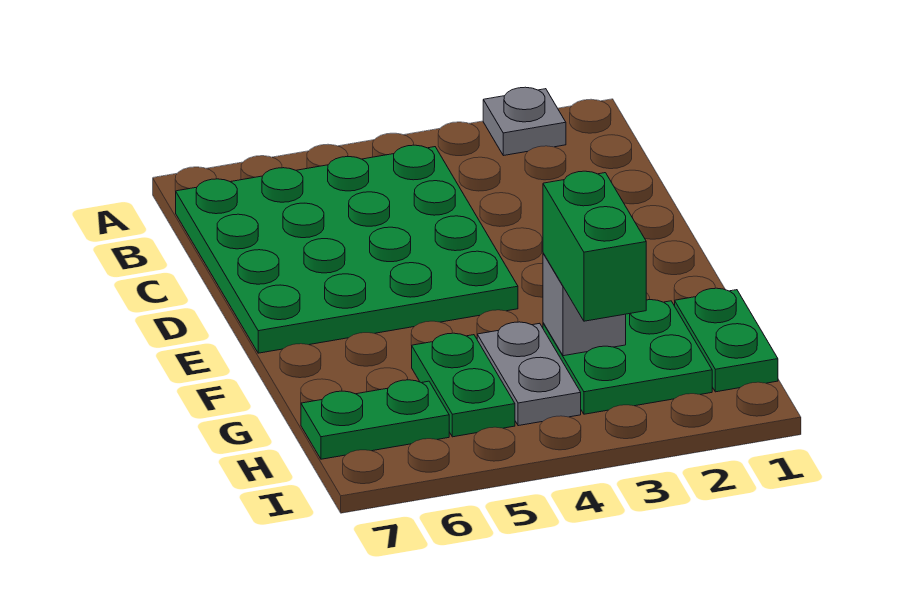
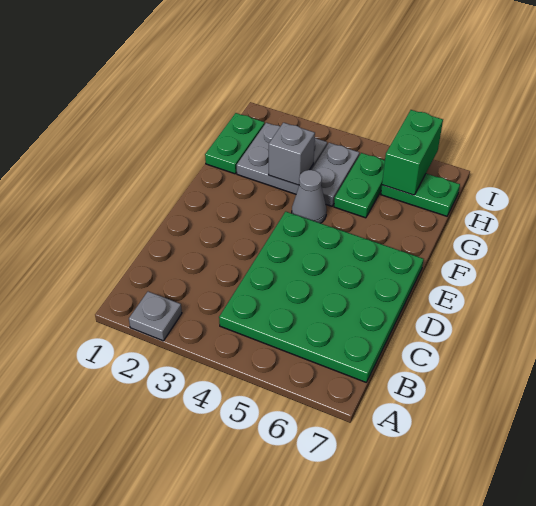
none -> grey 1x1 cone [292,170,327,223]
green 2x2 plate [543,299,712,414] -> grey 2x2 plate [237,123,327,194]
green 1x2 brick [543,171,646,321] -> green 1x2 brick moved to [382,110,443,195]

